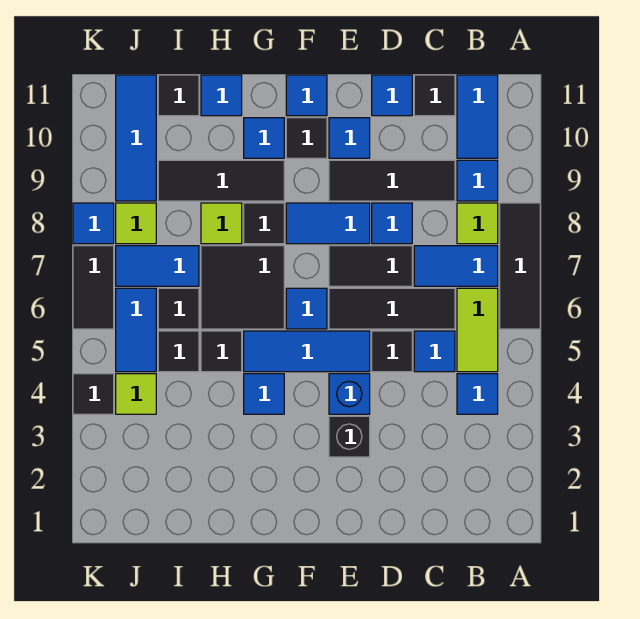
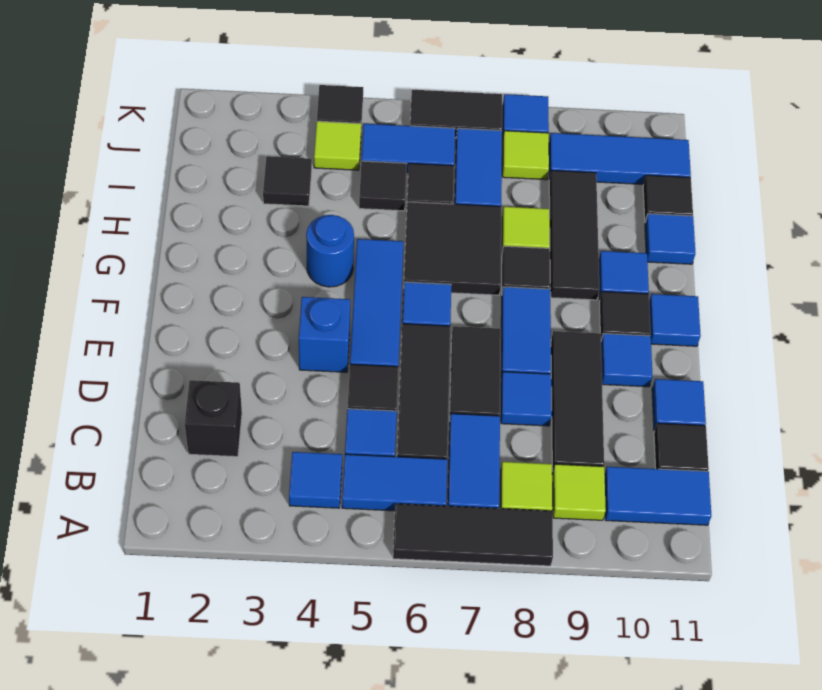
lime 1x2 tile [457,288,498,372] -> blue 1x2 tile [342,454,447,511]
blue 1x1 tile [457,160,498,201] -> lime 1x1 tile [552,464,606,520]
black 1x1 brick [329,416,370,457] -> black 1x1 brick moved to [185,380,242,457]
blue 1x1 tile [244,374,284,414] -> blue 1x1 round brick [306,215,354,287]
black 1x1 tile [201,331,242,372] -> black 1x1 tile moved to [263,156,312,206]

